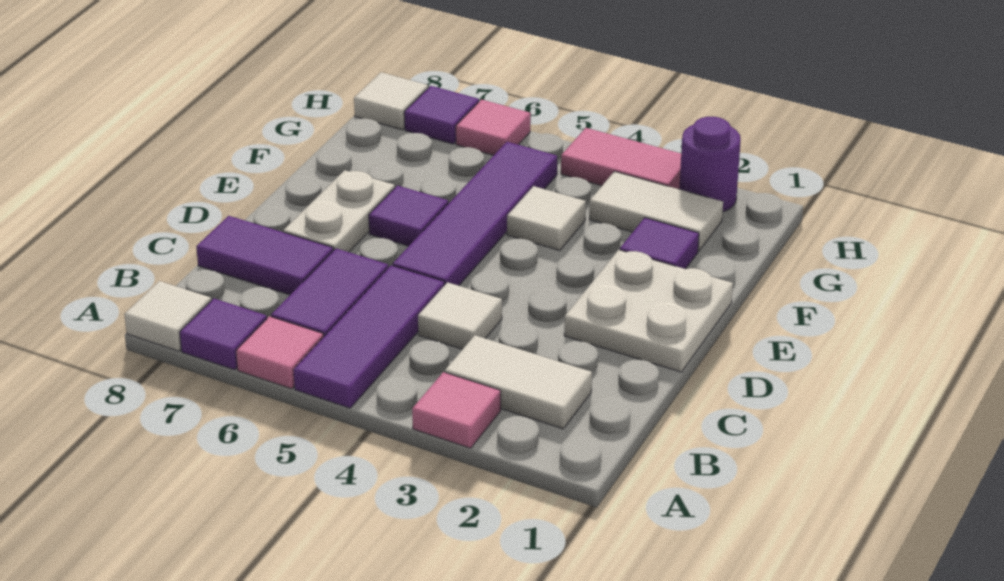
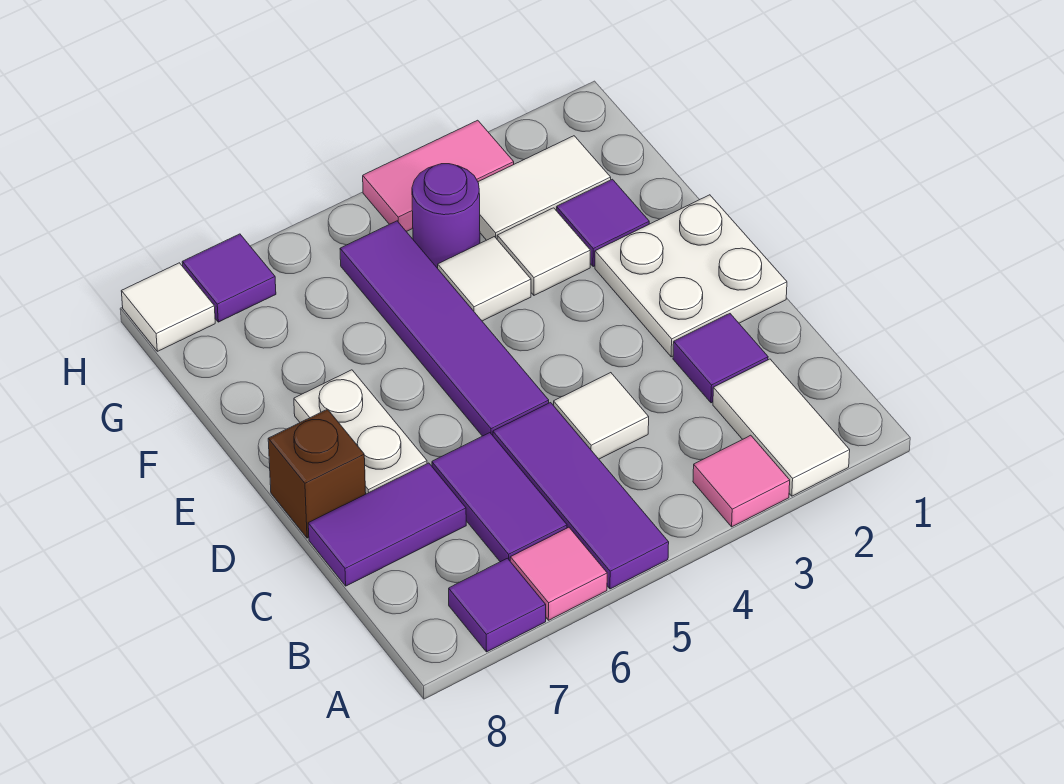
white 1x1 tile [124,281,211,351] -> white 1x1 tile moved to [497,208,590,295]
white 1x2 tile [445,335,592,429] -> white 1x2 tile turned to [713,359,850,496]
none -> brown 1x1 brick [268,409,366,538]
purple 1x1 tile [369,186,448,246] -> purple 1x1 tile moved to [673,314,768,403]
purple 1x1 round brick [679,117,741,212] -> purple 1x1 round brick moved to [412,164,480,268]
pink 1x1 tile [456,100,531,155] -> none

